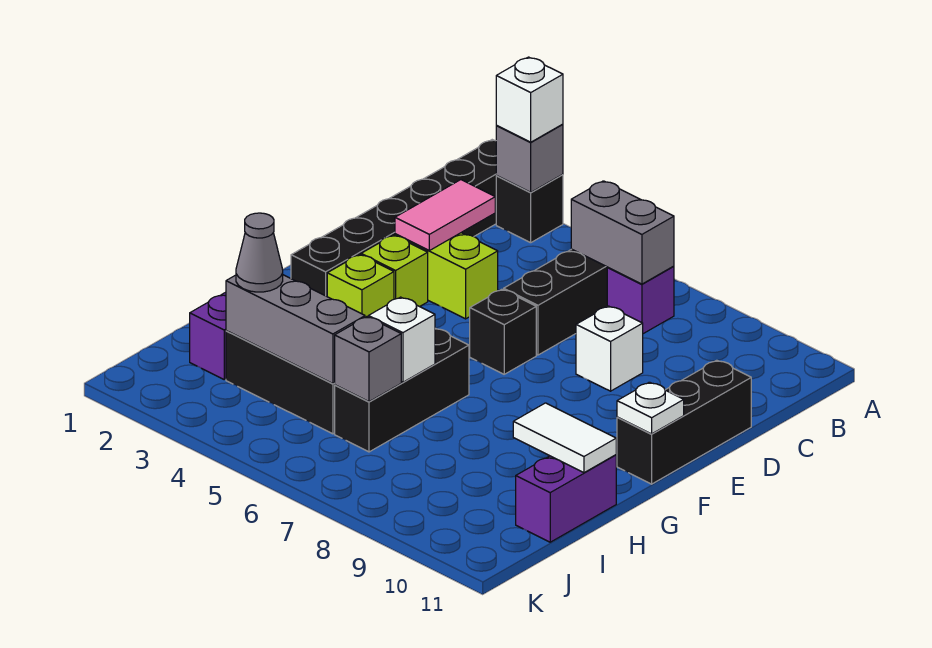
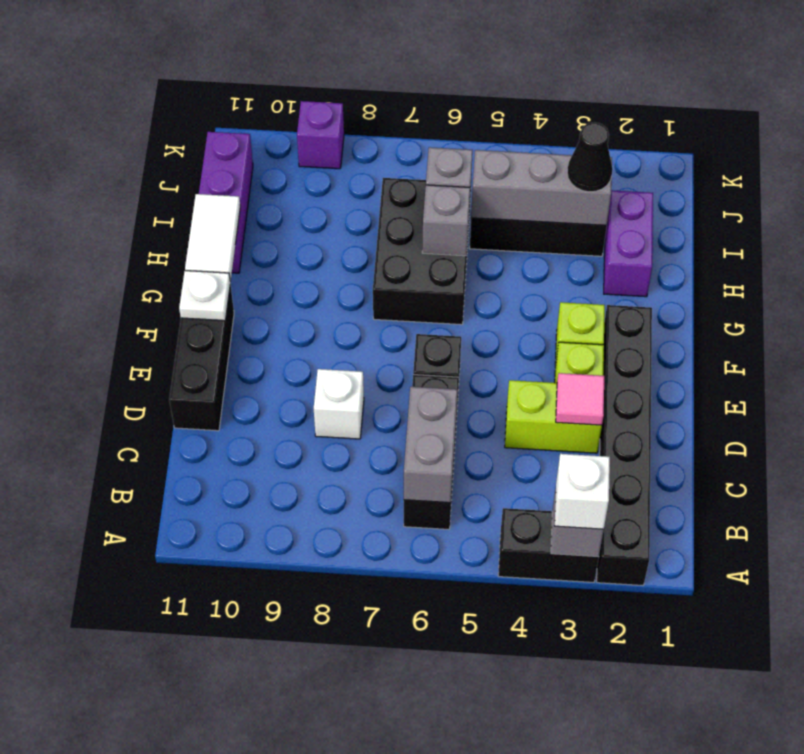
black 1x1 brick [496,175,563,243] -> black 1x2 brick [498,508,599,582]
grey 1x2 brick [571,181,674,284] -> grey 1x2 brick turned to [404,387,457,503]
purple 1x1 brick [607,266,674,334] -> purple 1x1 brick moved to [297,101,344,169]
pink 1x2 tile [395,180,495,251] -> pink 1x1 tile [556,373,604,425]
black 1x3 brick [335,328,469,452] -> black 2x3 brick [373,178,471,325]
white 1x1 brick [368,297,435,382] -> grey 1x1 brick [422,185,470,256]
white 1x2 tile [513,403,616,473] -> white 1x2 tile turned to [185,194,240,281]
purple 1x2 brick [516,455,616,542] -> purple 1x3 brick [199,132,253,273]
grey 1x1 cone [236,213,283,292] -> black 1x1 cone [567,122,613,192]

